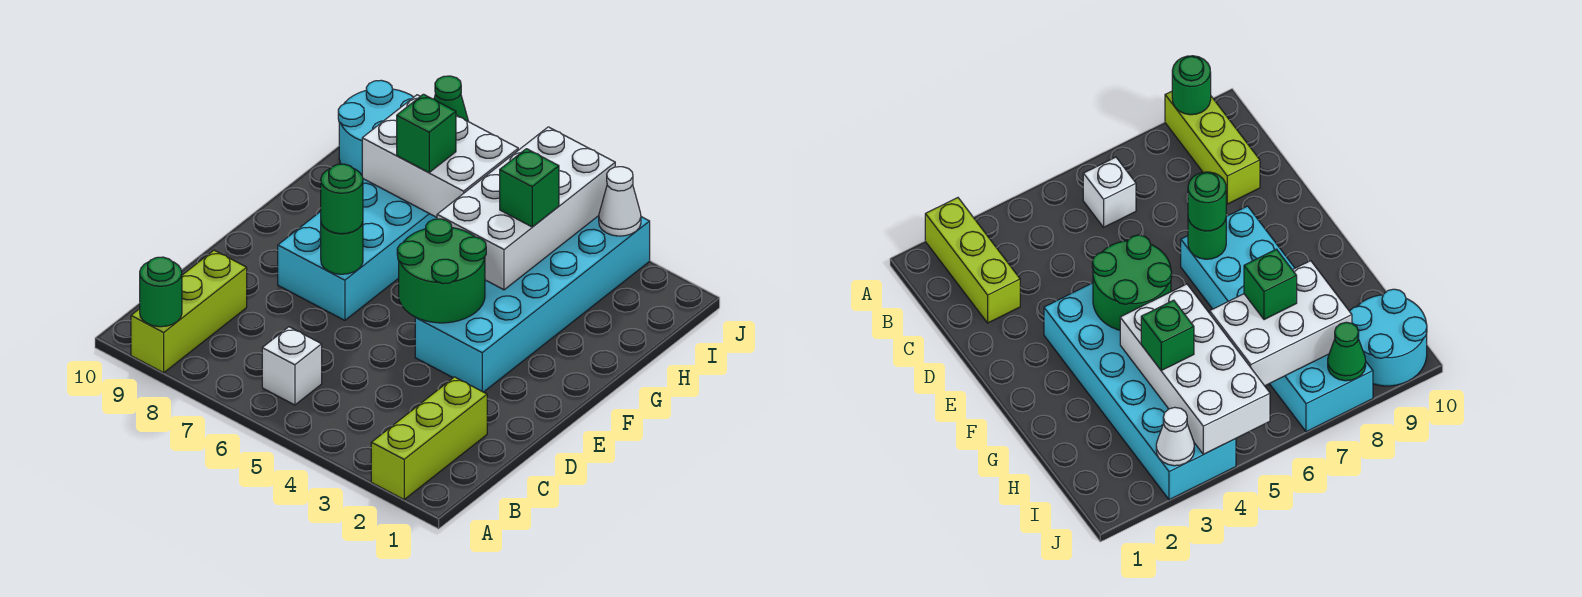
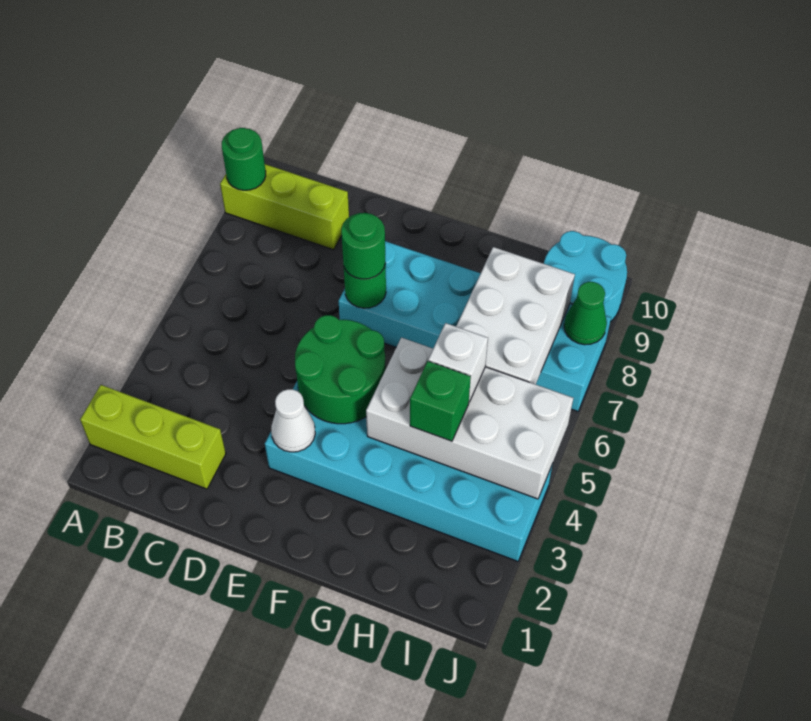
white 1x1 brick [262,327,322,405] -> white 1x1 brick moved to [428,323,488,402]
green 1x1 brick [397,94,456,173] -> none
white 1x1 cone [599,167,641,236] -> white 1x1 cone moved to [271,389,315,452]

